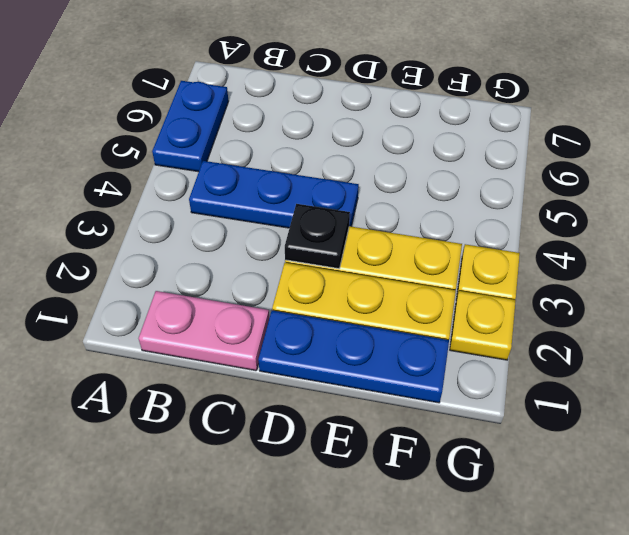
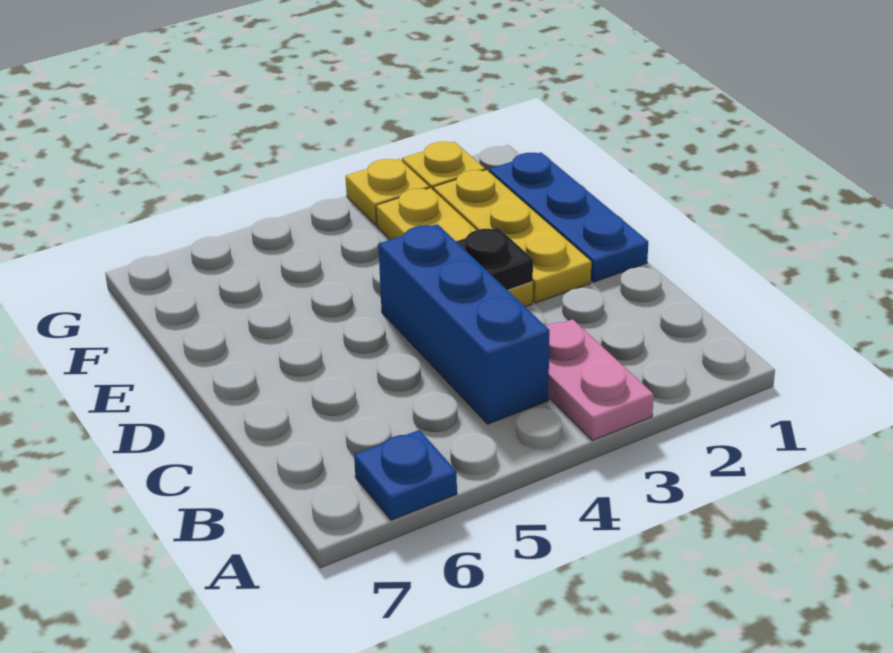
blue 1x2 plate [152,81,228,172] -> blue 1x1 plate [354,430,457,520]
pink 1x2 plate [139,291,269,371] -> pink 1x2 plate moved to [546,319,654,441]
blue 1x3 plate [189,161,359,228] -> blue 1x3 brick [378,224,550,424]

